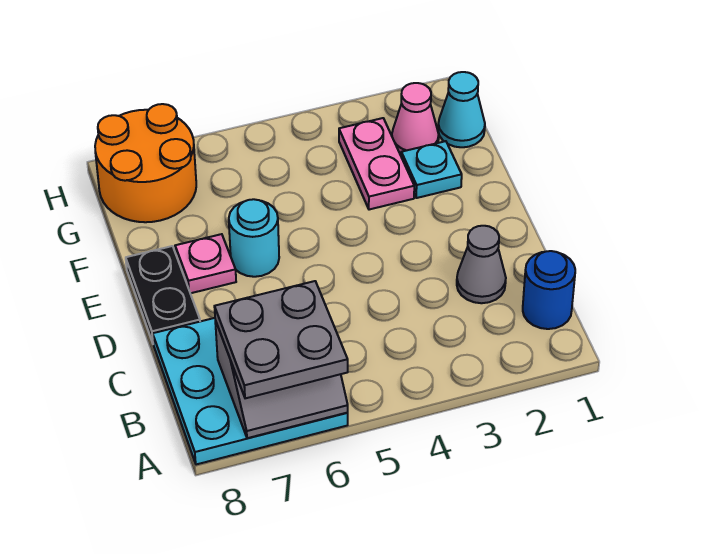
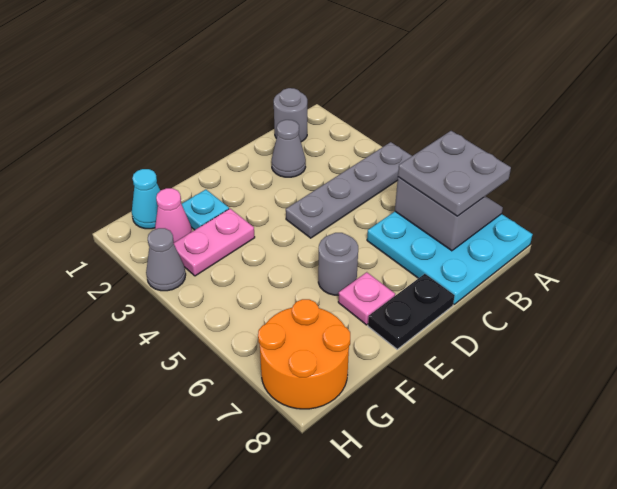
none -> grey 1x4 plate [286,142,412,238]
blue 1x1 round brick [523,251,575,329] -> grey 1x1 round brick [274,88,307,142]
cyan 1x1 round brick [229,199,279,277] -> grey 1x1 round brick [318,233,358,295]
none -> grey 1x1 cone [146,228,186,291]

